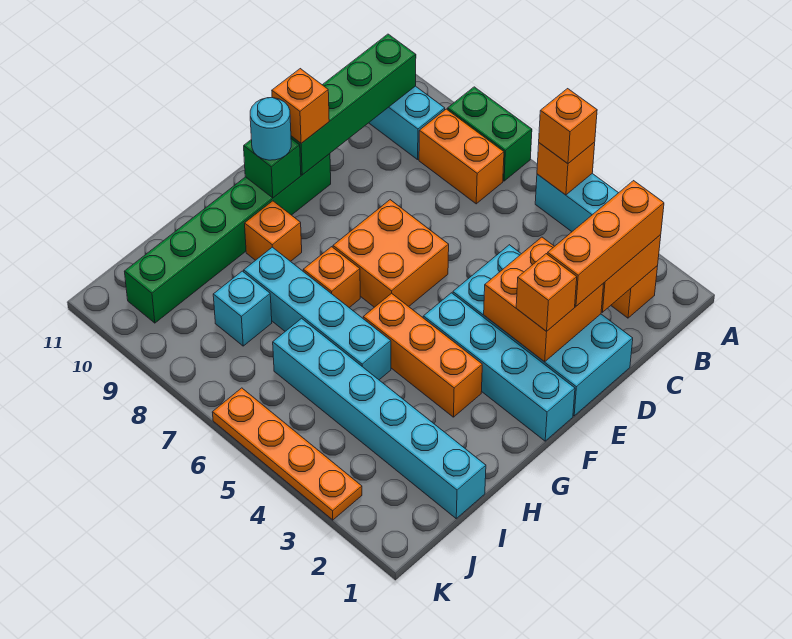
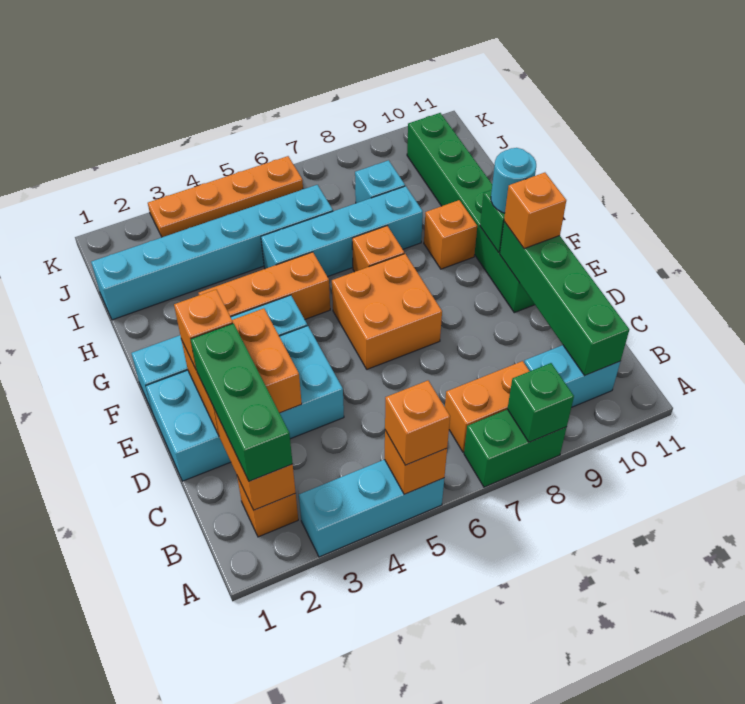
none -> green 1x1 brick [507,363,574,442]
orange 1x3 brick [547,181,664,306] -> green 1x3 brick [191,323,293,481]

